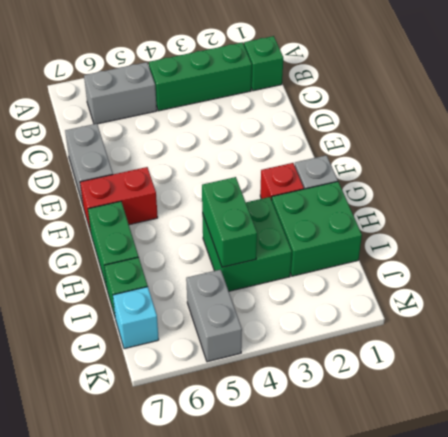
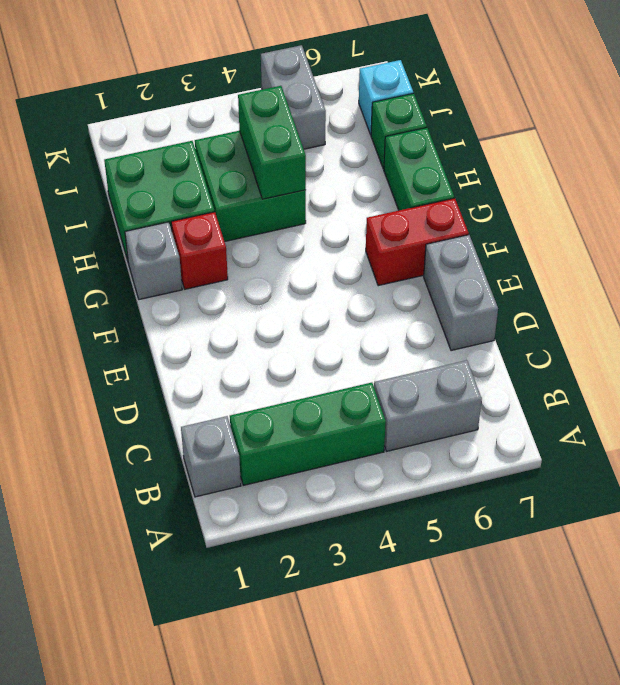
green 1x1 brick [244,36,283,91] -> grey 1x1 brick [181,416,241,497]

